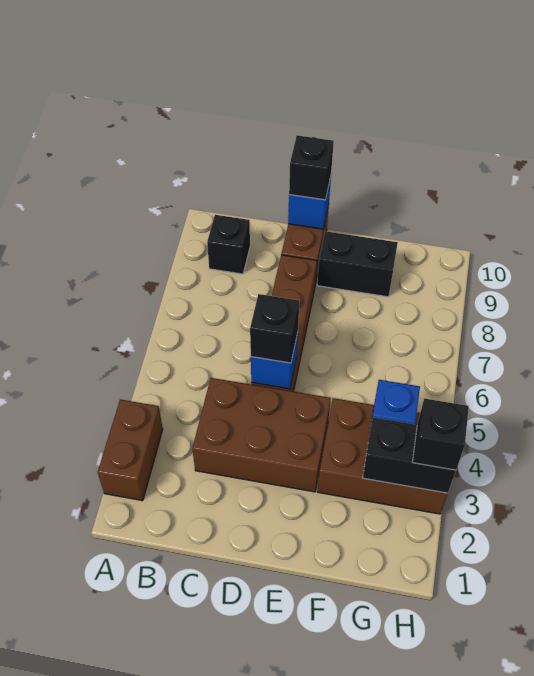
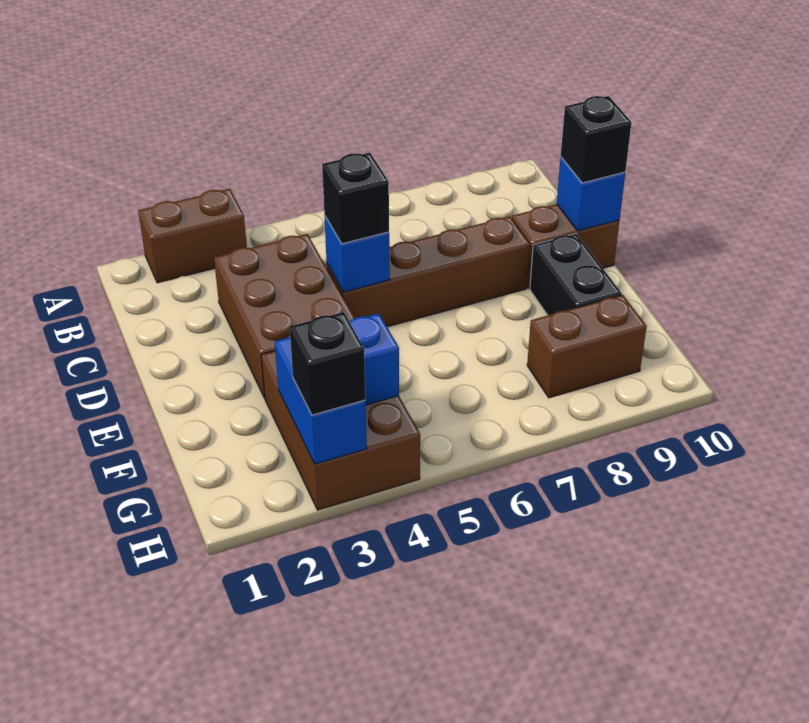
black 1x1 brick [207,215,250,274] -> none
black 1x2 brick [363,418,456,493] -> blue 1x2 brick [275,337,367,464]
none -> brown 1x2 brick [527,295,647,398]

